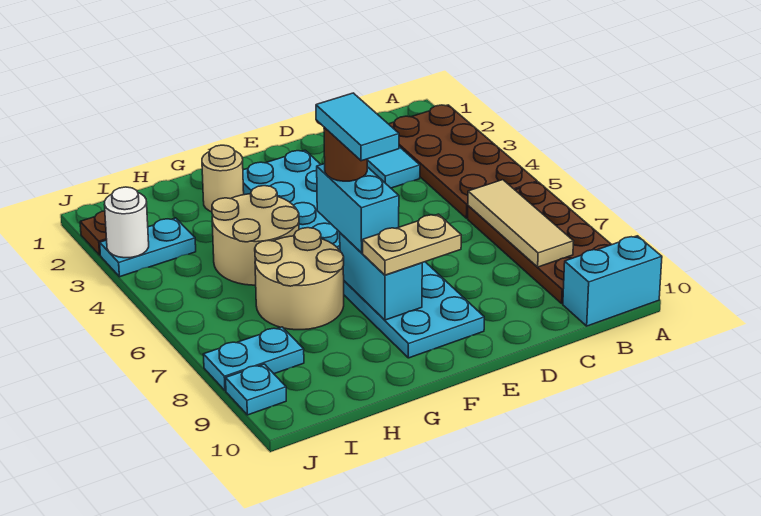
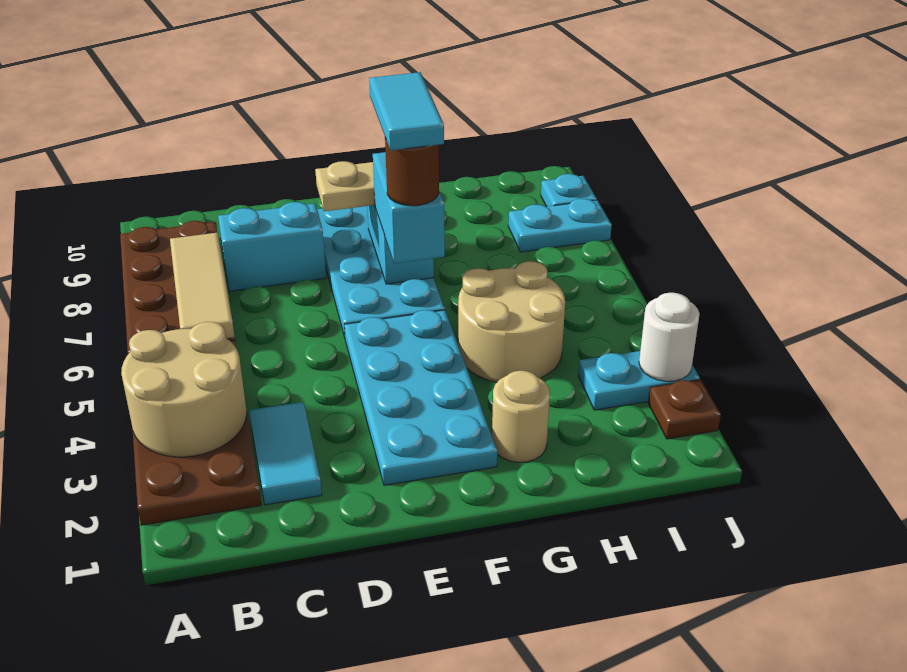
cyan 1x2 brick [563,236,662,326] -> cyan 1x2 brick moved to [218,202,326,291]
tan 2x2 round brick [255,228,344,330] -> tan 2x2 round brick moved to [121,322,247,457]

